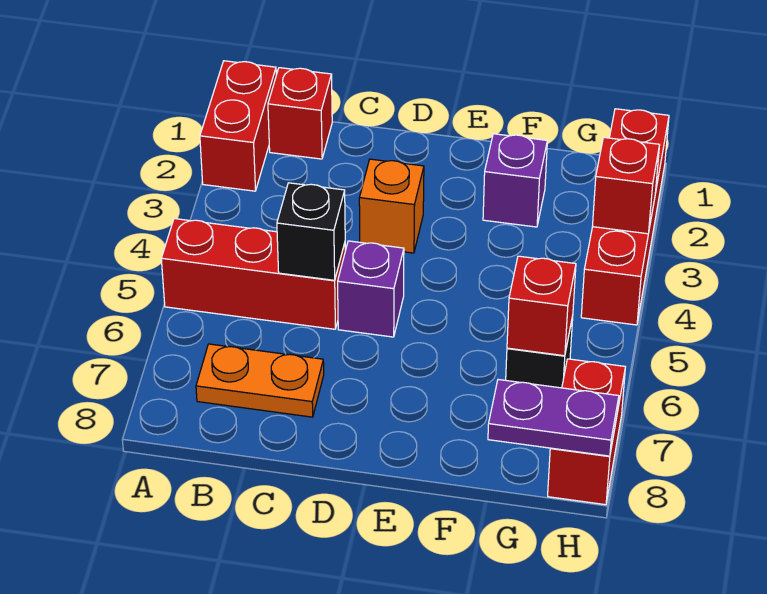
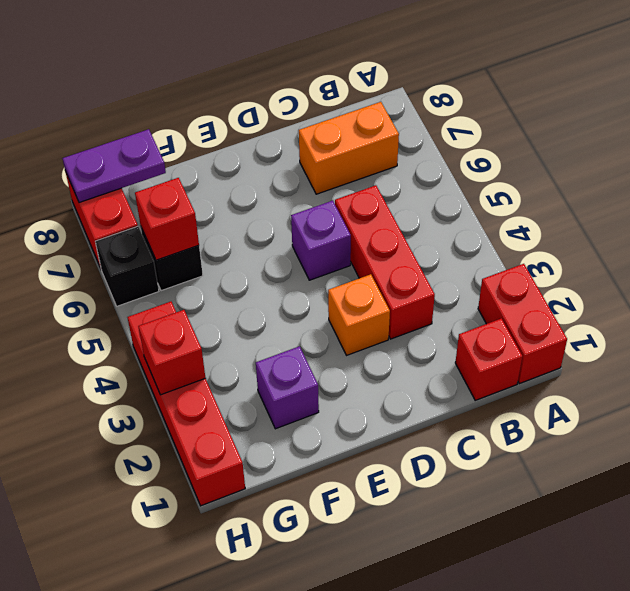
red 1x3 brick [161,219,345,329] -> red 1x3 brick turned to [335,185,435,339]
orange 1x2 plate [196,344,324,417] -> orange 1x2 brick [299,102,399,194]
black 1x1 brick [277,183,345,280] -> black 1x1 brick moved to [95,226,159,306]

